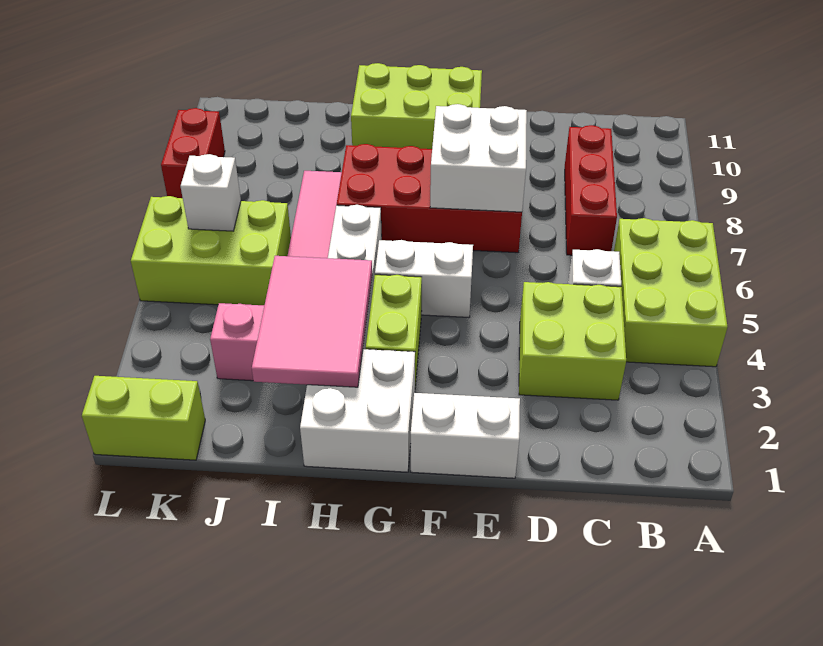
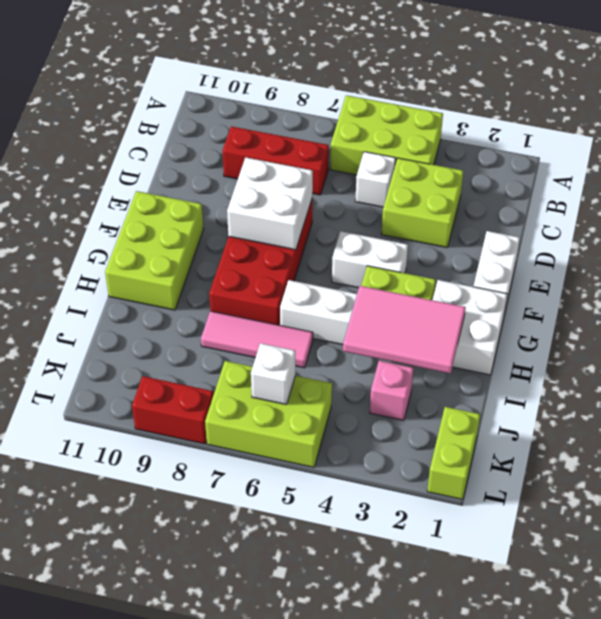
white 1x2 brick [375,240,473,317] -> white 1x2 brick turned to [332,231,408,288]
lime 2x3 brick [131,196,291,305] -> lime 2x3 brick turned to [205,361,332,467]

